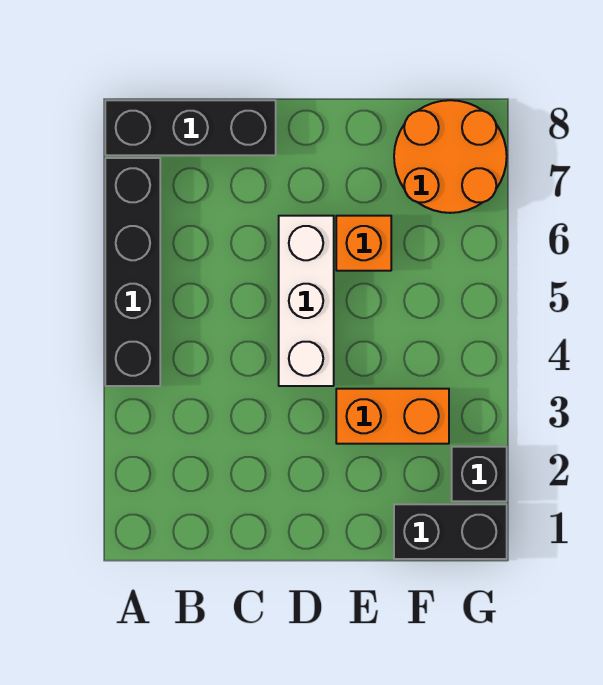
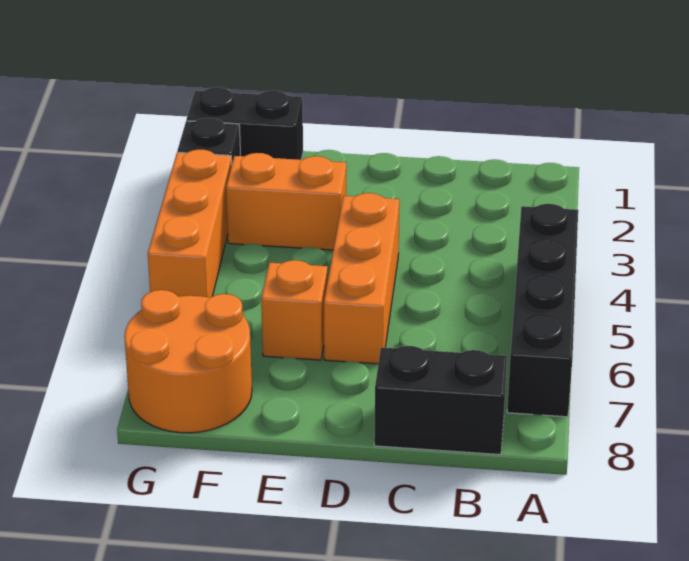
black 1x3 brick [105,100,276,155] -> black 1x2 brick [374,346,507,455]
white 1x3 brick [279,216,334,386] -> orange 1x3 brick [324,193,399,364]
none -> orange 1x3 brick [148,149,232,298]

